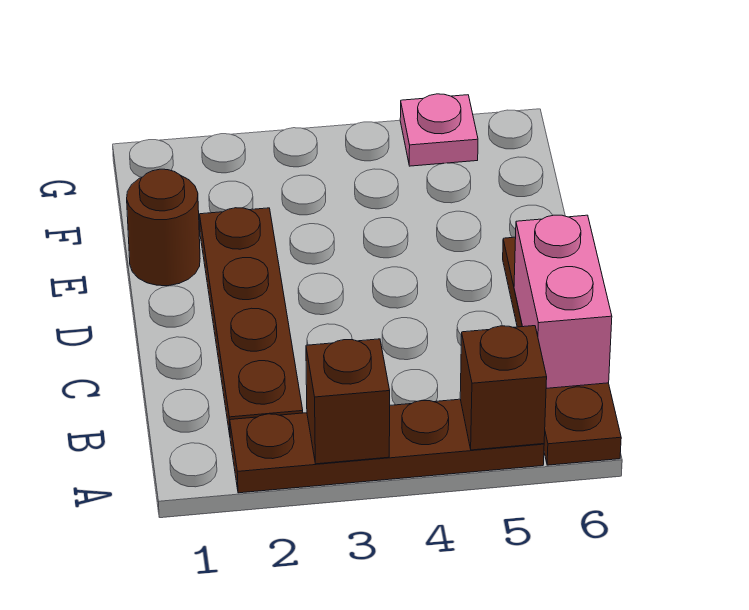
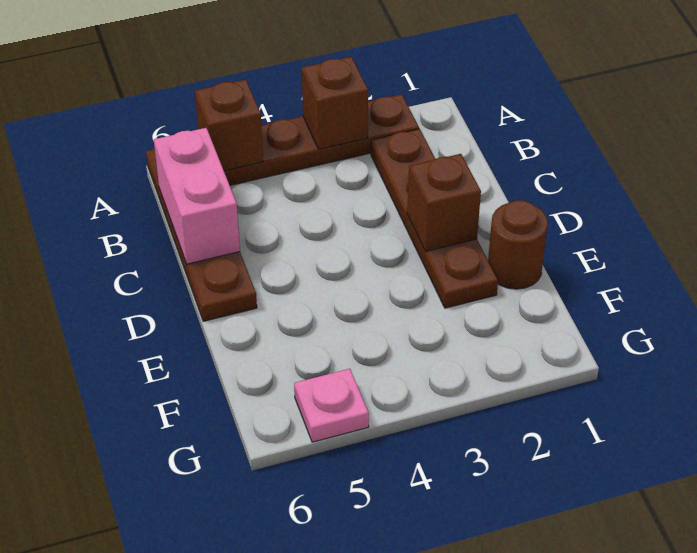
none -> brown 1x1 brick [407,154,481,251]

